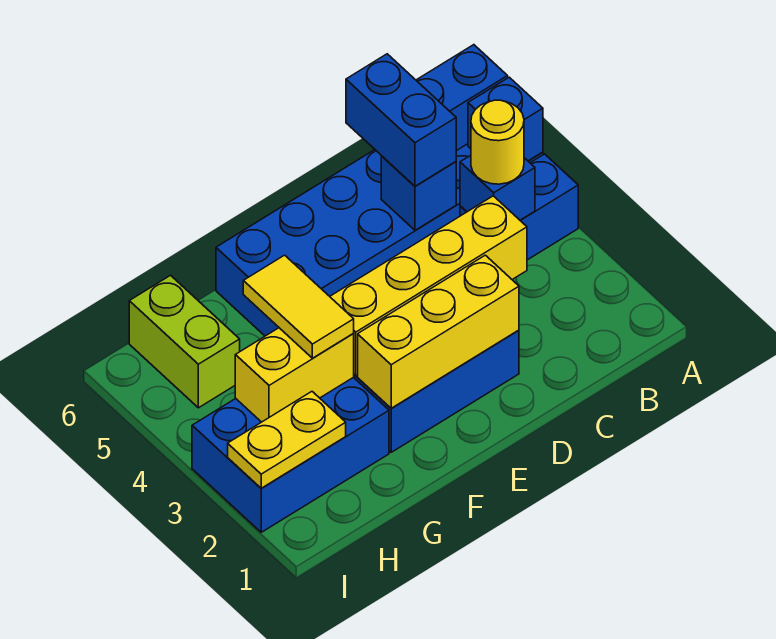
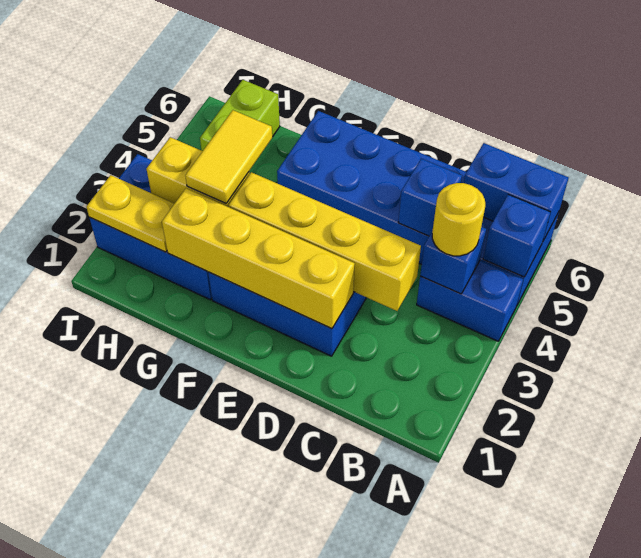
blue 1x2 brick [346,54,456,186] -> none
yellow 1x3 brick [358,255,519,408] -> yellow 1x4 brick [162,189,355,329]

